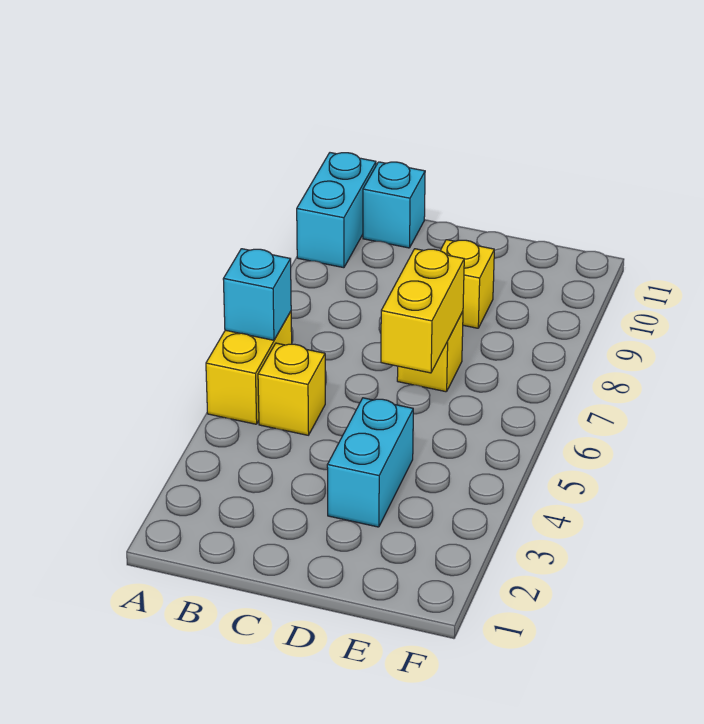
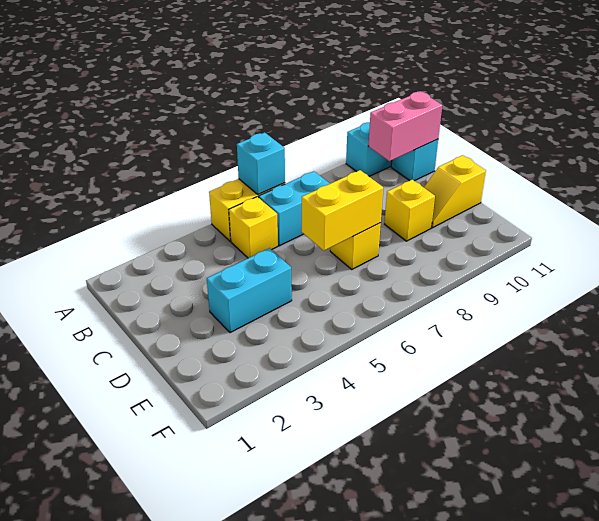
none -> cyan 1x2 brick [259,171,330,246]
none -> pink 1x2 brick [369,91,442,161]
none -> yellow 1x2 slope [424,155,486,228]

